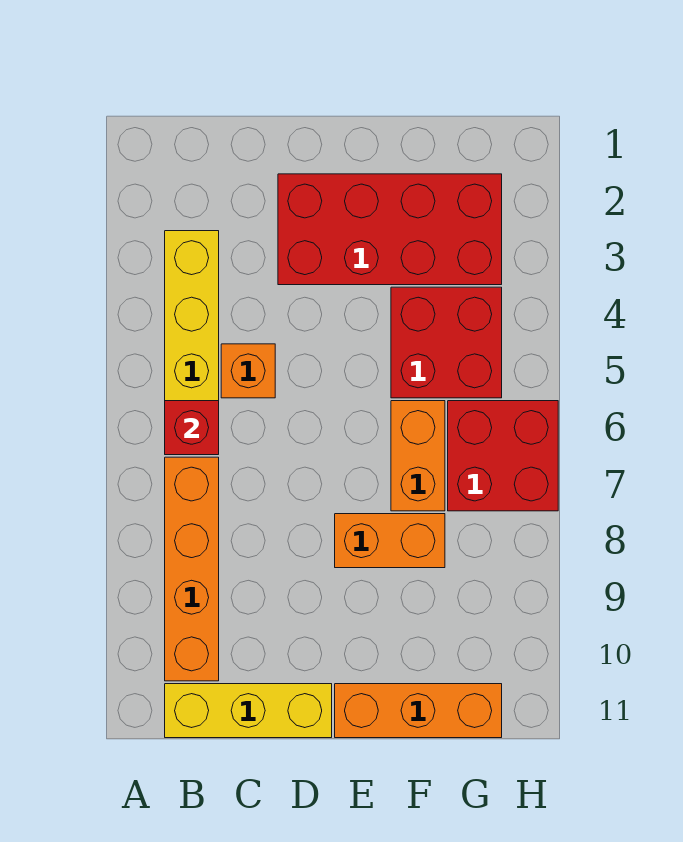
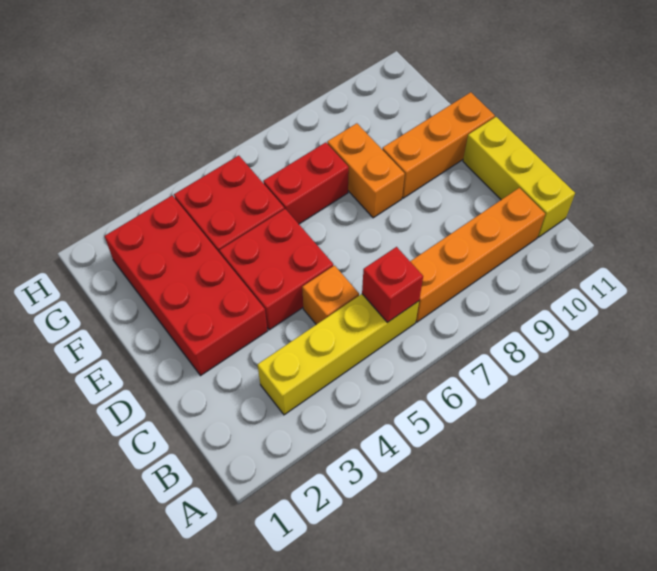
orange 1x3 brick [335,684,502,738] -> orange 1x3 brick turned to [382,92,495,198]
orange 1x2 brick [391,401,445,511] -> red 1x2 brick [263,142,349,224]
red 2x2 brick [448,401,558,511] -> red 2x2 brick moved to [220,209,333,330]

